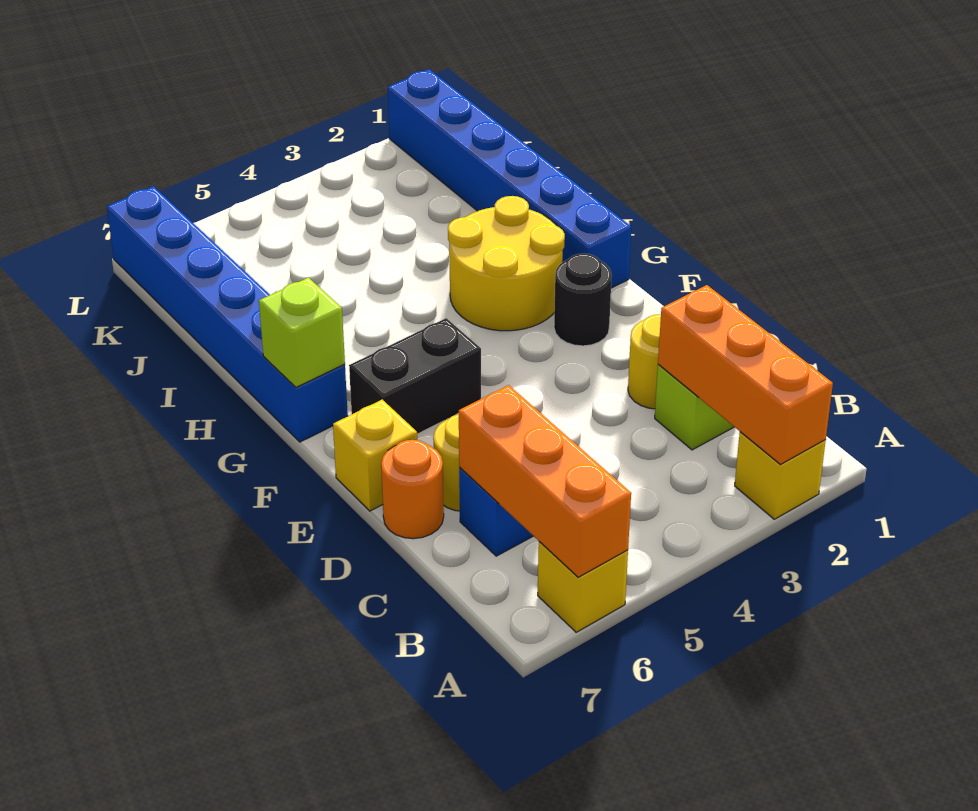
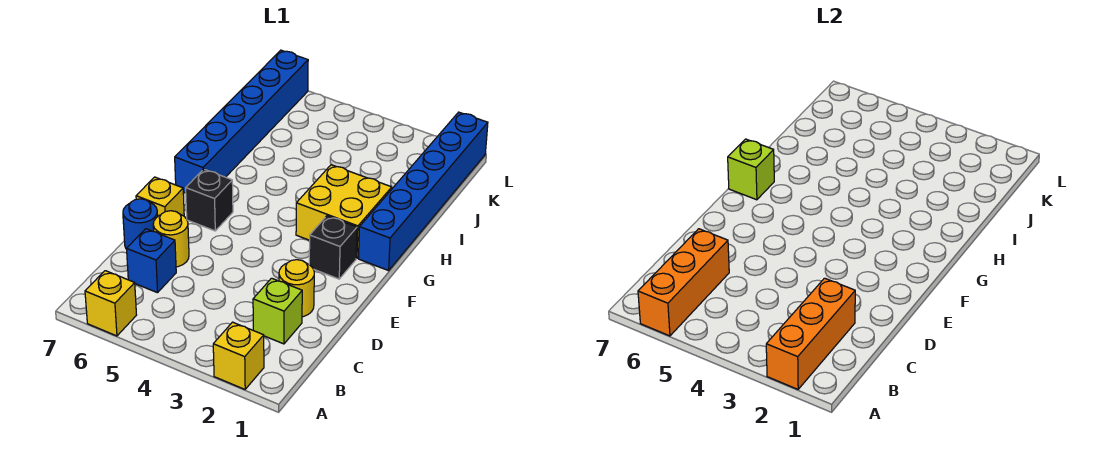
orange 1x1 round brick [381,440,444,539] -> blue 1x1 round brick [123,199,158,249]
black 1x1 round brick [554,253,612,346] -> black 1x1 brick [309,216,357,279]
black 1x2 brick [349,318,481,434] -> black 1x1 brick [186,169,233,231]
yellow 2x2 round brick [448,196,565,331] -> yellow 2x2 brick [296,165,392,258]

